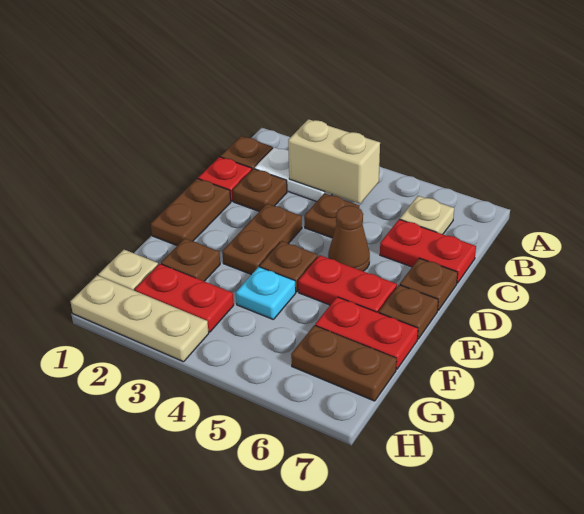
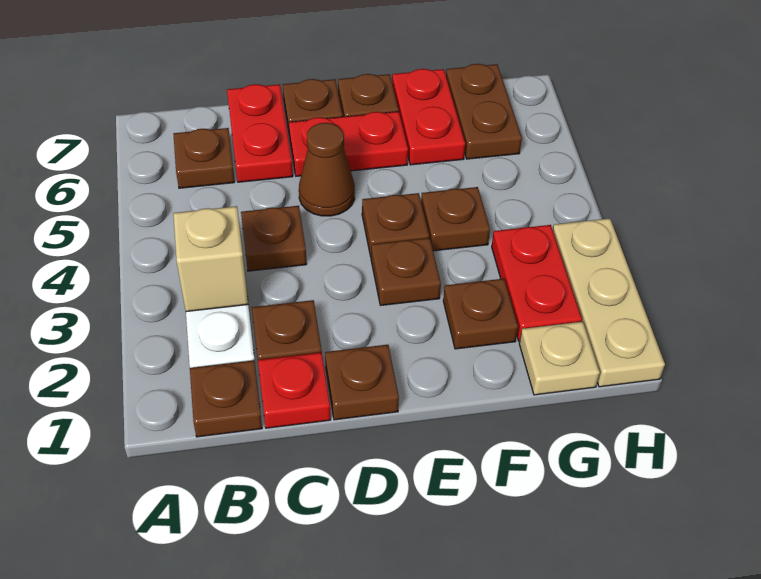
tan 1x2 brick [288,119,380,204] -> tan 1x1 brick [173,206,248,312]
tan 1x1 plate [400,196,454,234] -> brown 1x1 plate [173,128,235,188]
brown 1x2 plate [151,179,231,246] -> brown 1x1 plate [325,345,399,420]
brown 1x2 plate [222,204,302,275] -> brown 1x1 plate [371,238,441,306]
red 1x2 plate [298,255,397,313] -> red 1x2 plate turned to [289,112,408,176]
cyan 1x1 plate [236,267,296,320] -> brown 1x1 plate [421,187,490,251]

